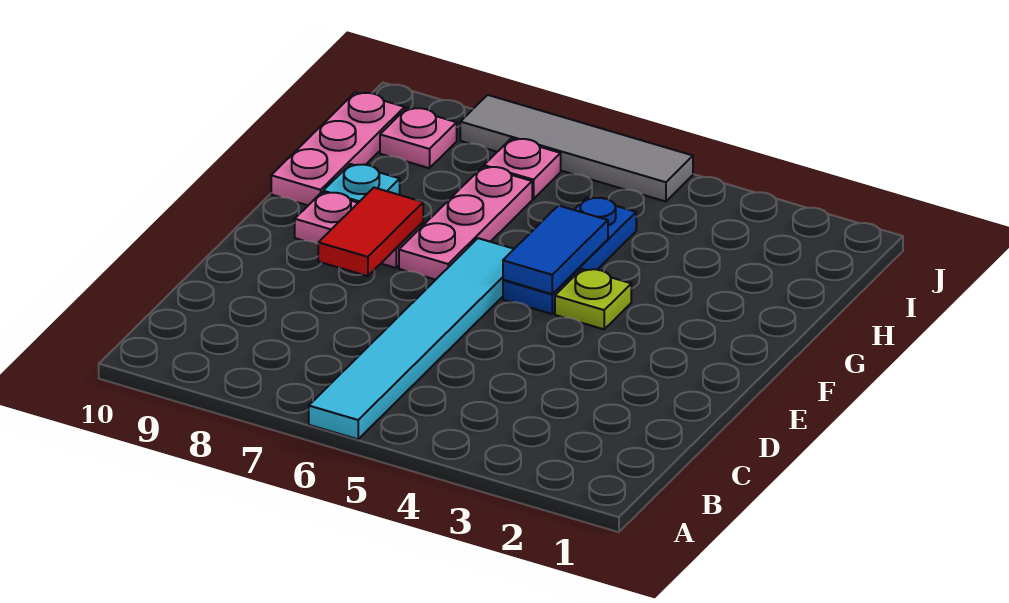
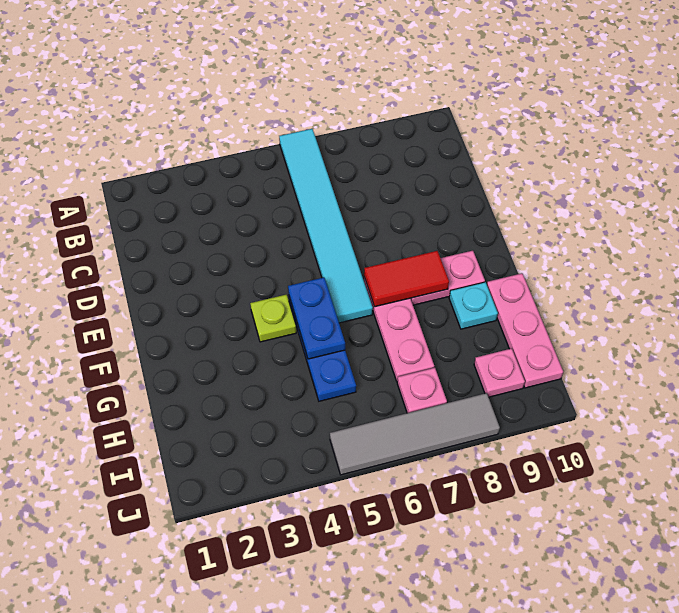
red 1x2 tile [318,188,423,276] -> red 1x2 tile turned to [364,251,449,307]
blue 1x2 tile [503,205,608,294] -> blue 1x2 plate [288,277,345,359]

